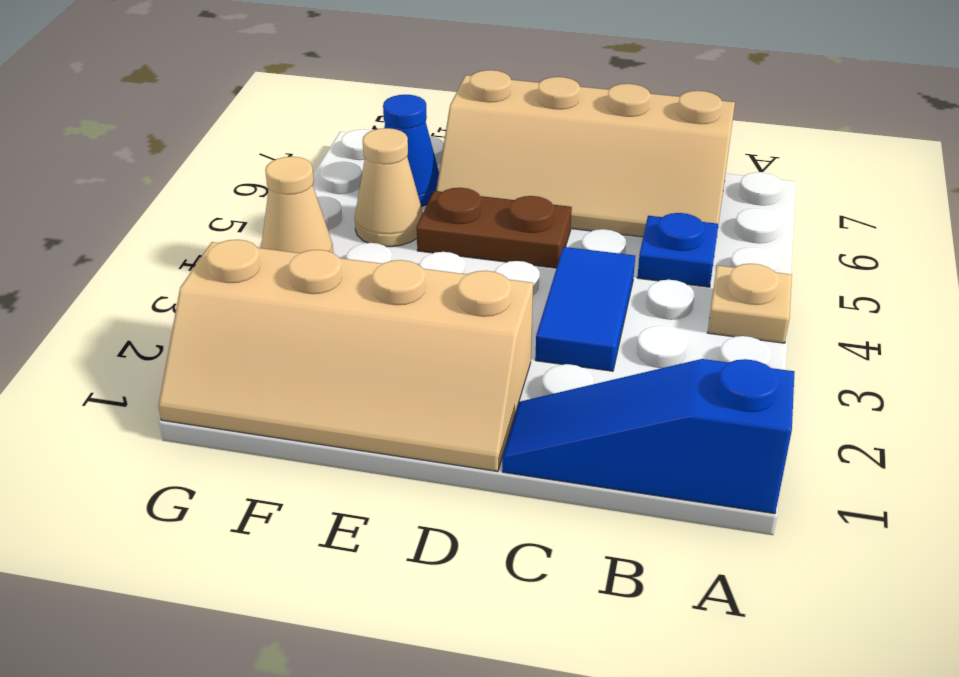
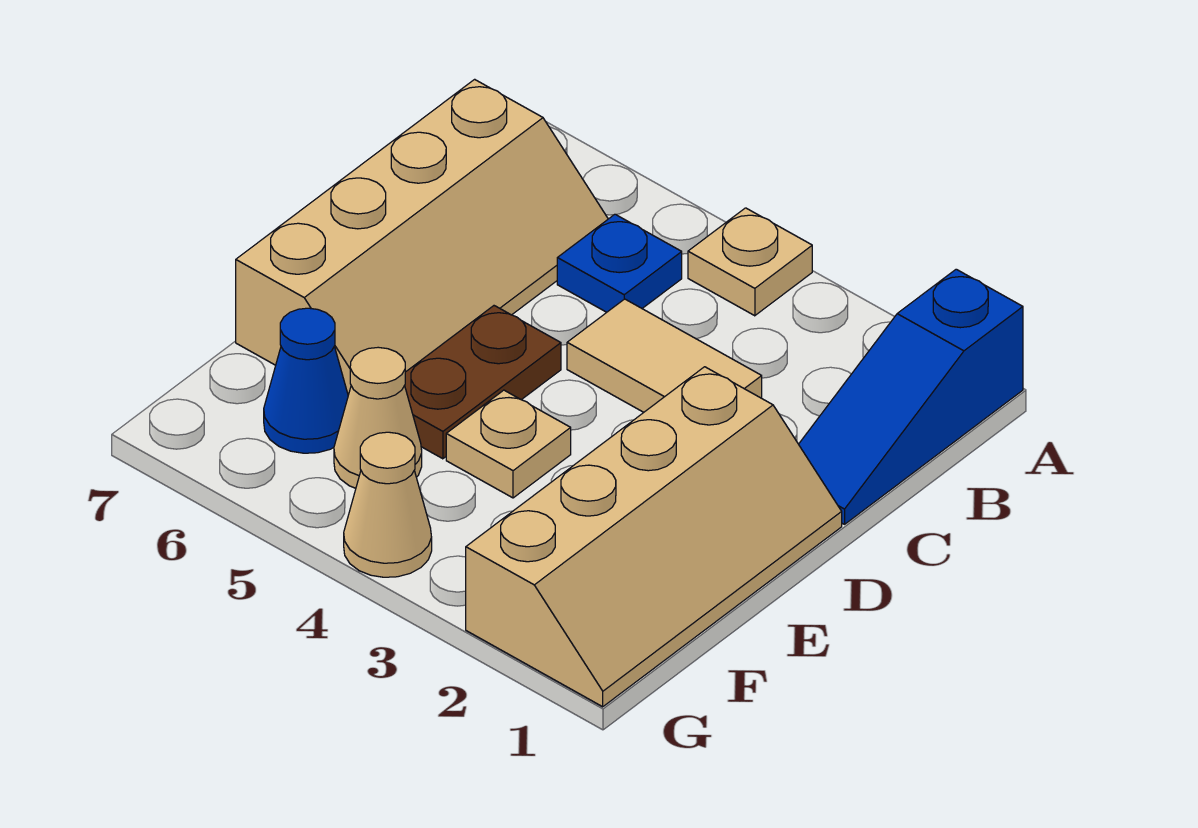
blue 1x2 tile [535,247,635,371] -> tan 1x2 tile [567,299,762,412]
none -> tan 1x1 plate [446,390,571,498]

